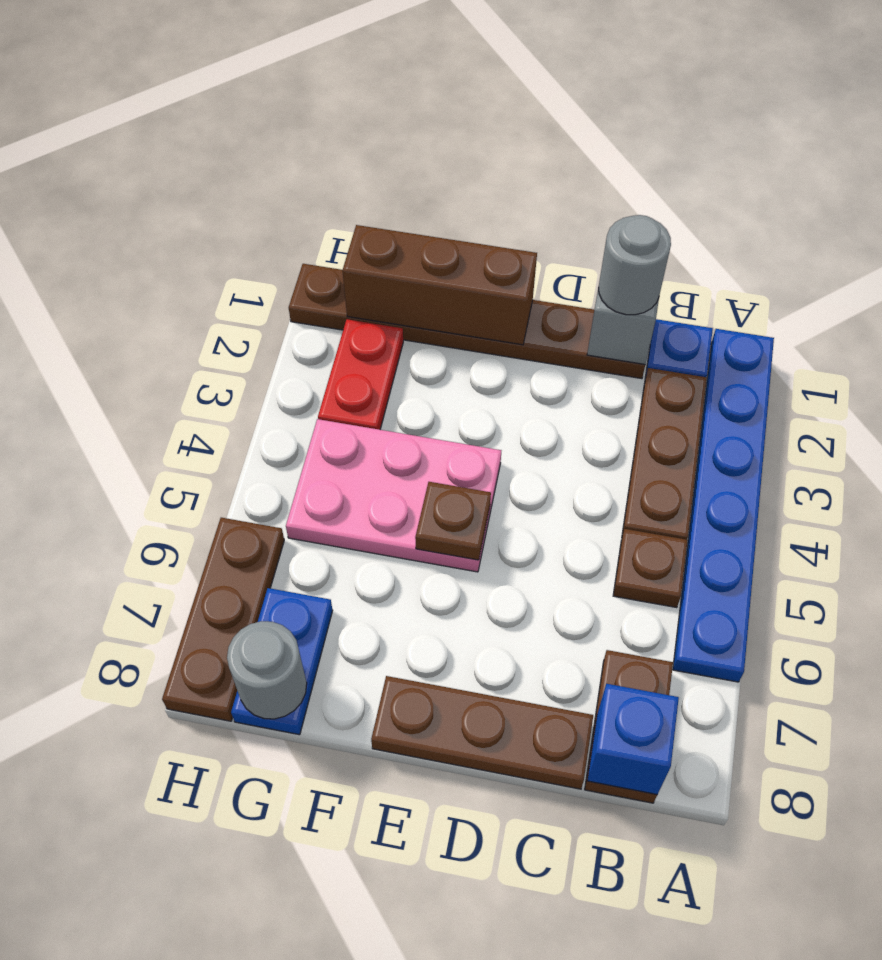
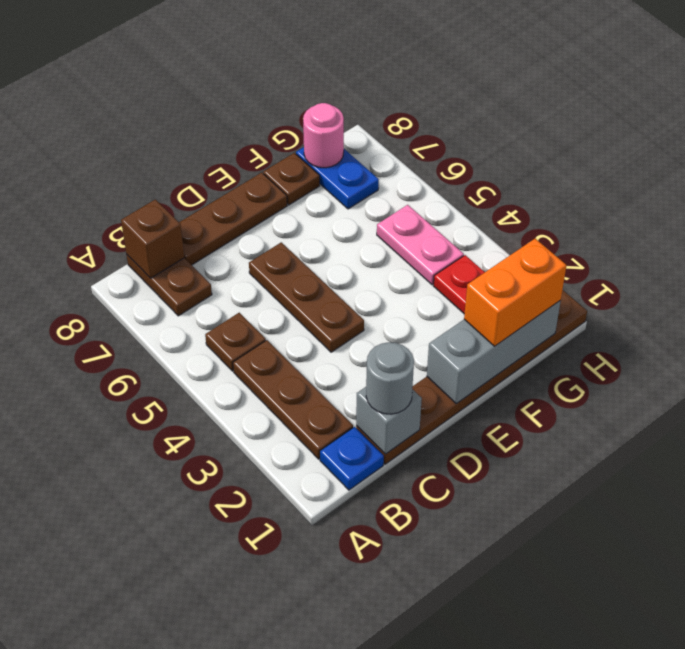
blue 1x6 plate [673,329,774,682] -> none
blue 1x1 brick [587,684,679,795] -> brown 1x1 brick [121,199,184,278]
brown 1x3 brick [342,225,537,345] -> grey 1x3 brick [427,300,561,404]
pink 2x3 plate [286,419,501,572] -> pink 1x2 plate [377,205,464,285]
brown 1x1 plate [415,482,491,560] -> brown 1x1 plate moved to [263,153,320,205]
none -> orange 1x2 brick [464,239,567,346]
grey 1x1 round brick [227,621,307,719] -> pink 1x1 round brick [303,103,344,168]
brown 1x3 plate [162,518,284,721] -> brown 1x3 plate moved to [249,242,364,352]

